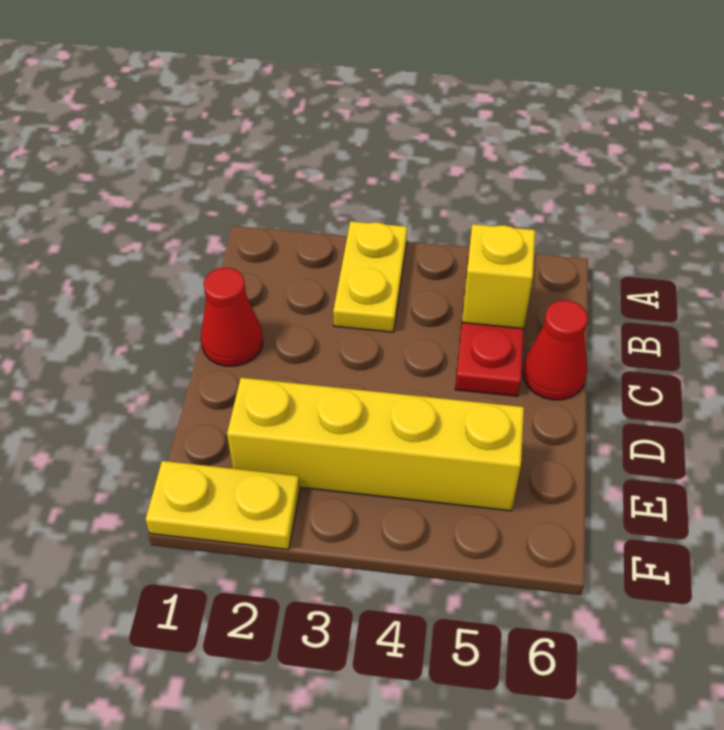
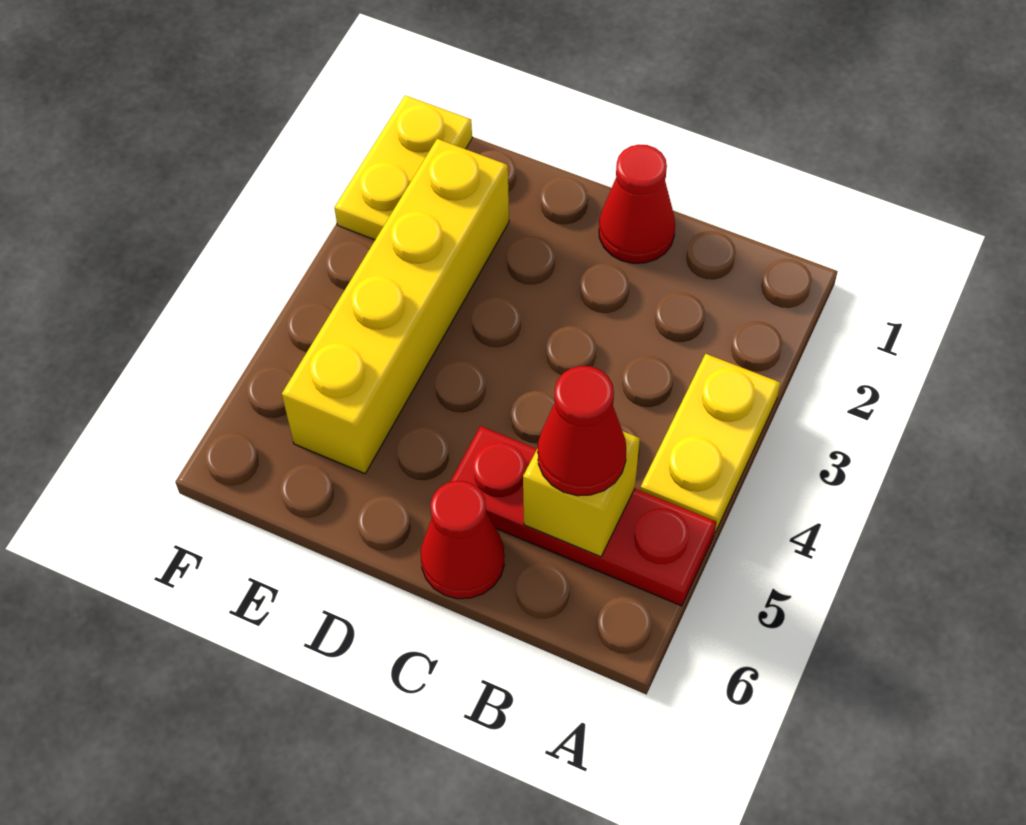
yellow 1x2 plate [333,221,407,332] -> yellow 1x2 plate turned to [640,354,780,532]
none -> red 1x1 cone [538,366,626,496]

